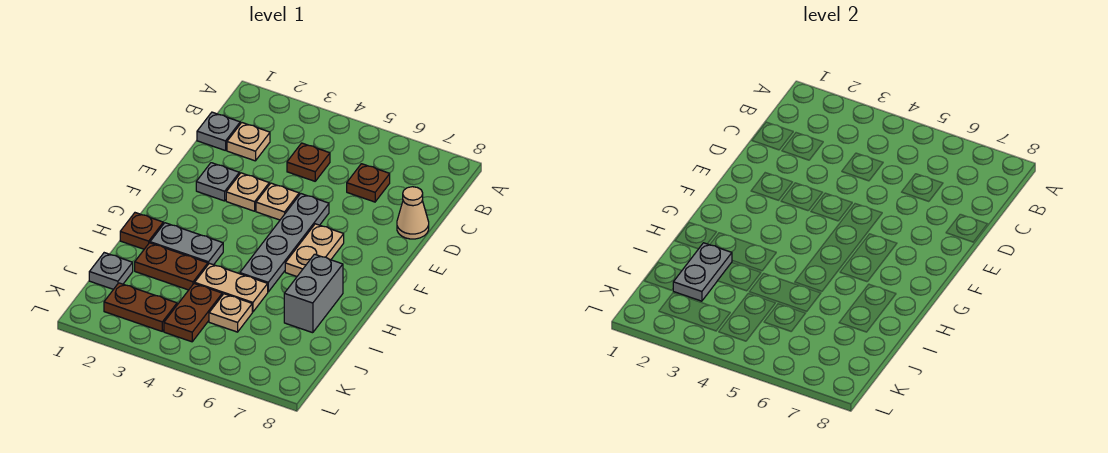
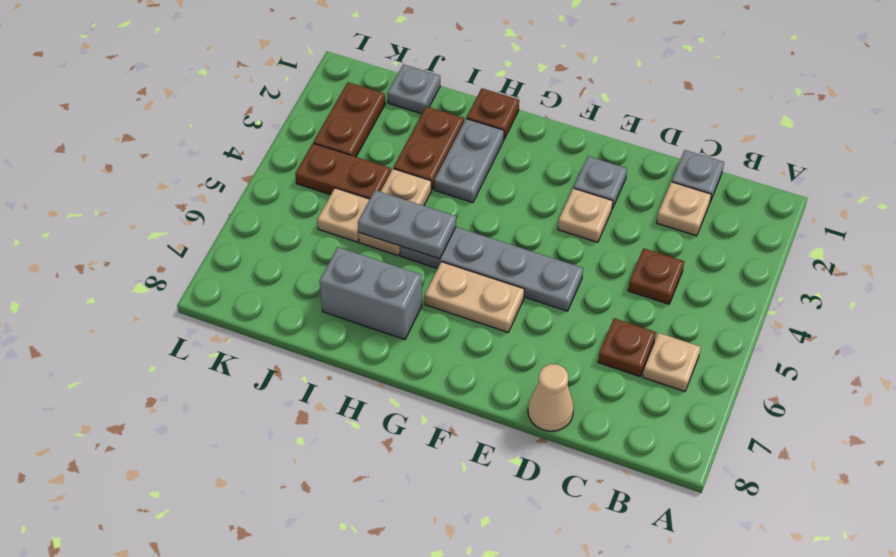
tan 1x1 plate [256,183,299,220] -> tan 1x1 plate moved to [643,333,701,391]
grey 1x2 plate [673,243,732,301] -> grey 1x2 plate moved to [358,190,456,259]

